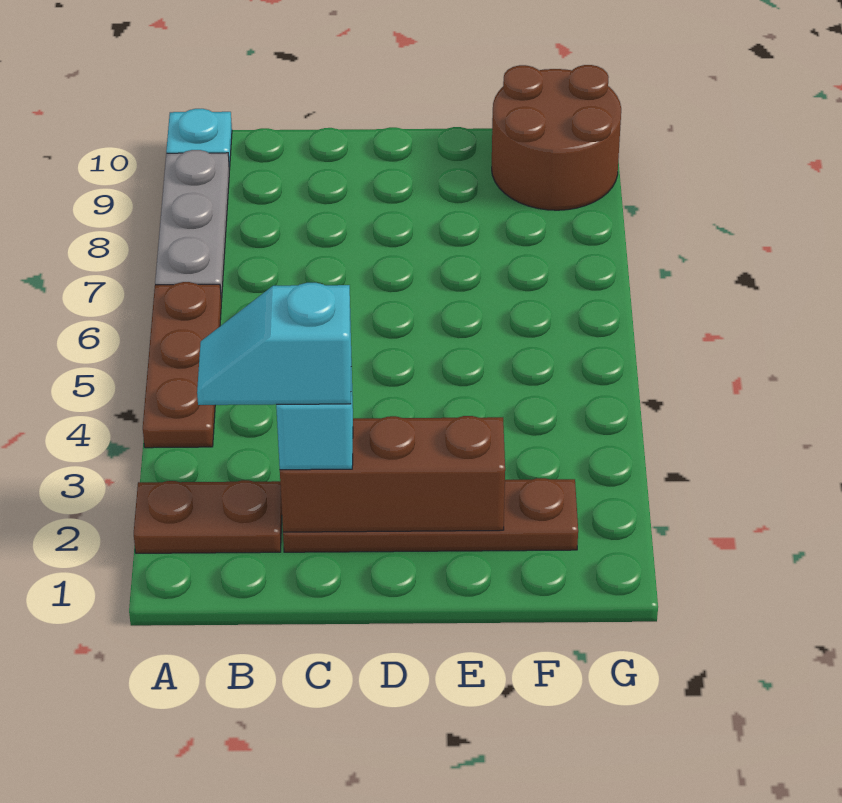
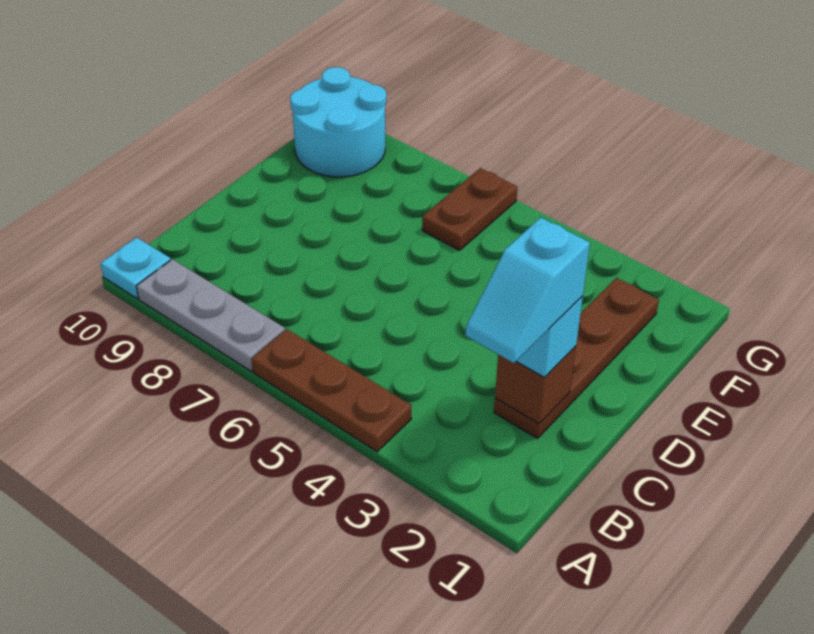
brown 1x2 plate [134,480,282,553] -> brown 1x2 plate moved to [422,168,517,250]
brown 1x3 brick [280,416,505,532] -> brown 1x1 brick [495,346,576,424]
brown 2x2 round brick [492,65,621,210] -> cyan 2x2 round brick [290,67,386,177]

